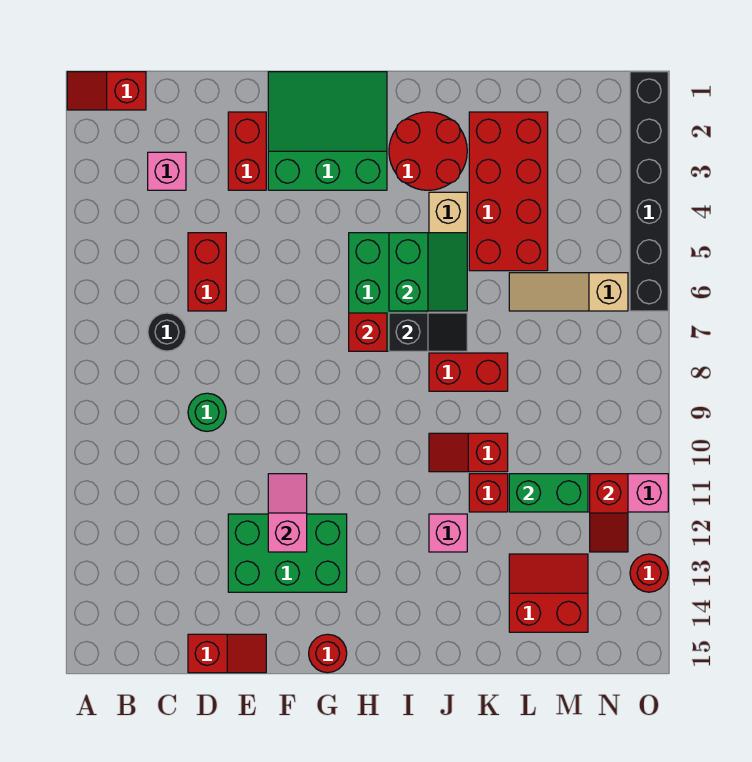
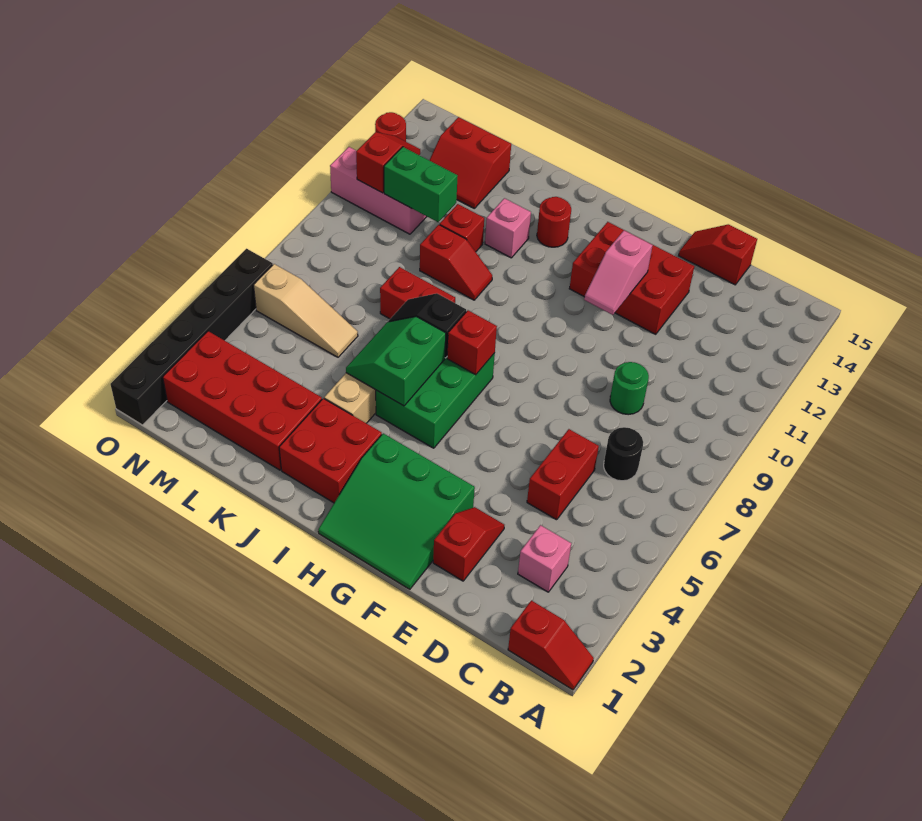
red 1x2 brick [228,112,266,190] -> red 1x2 slope [433,507,504,581]
green 2x3 brick [228,514,347,592] -> red 2x3 brick [569,222,694,334]
red 1x1 round brick [309,634,347,673] -> red 1x1 round brick moved to [537,197,571,247]
red 2x2 round brick [389,112,467,190] -> red 2x2 brick [279,398,382,503]
red 2x4 brick [469,112,548,271] -> red 2x4 brick turned to [163,331,322,470]

